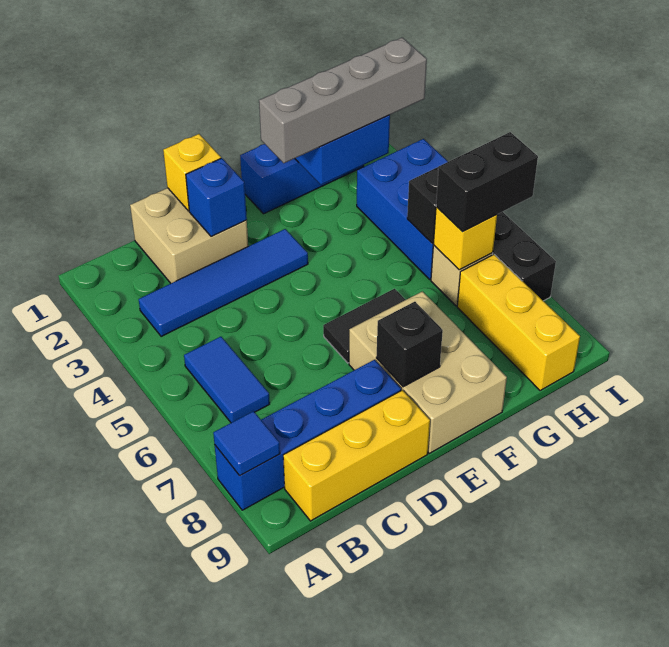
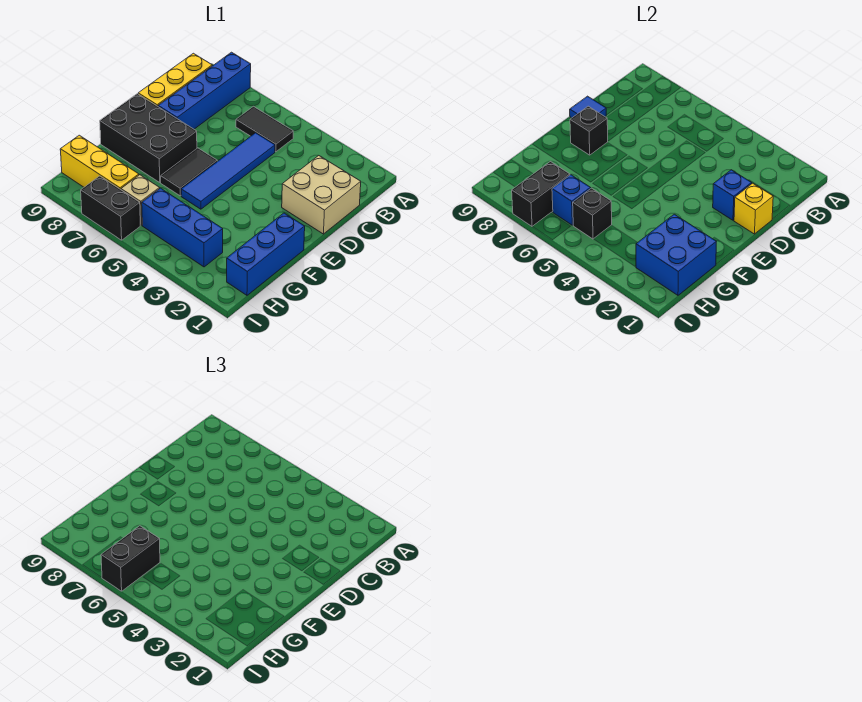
blue 1x1 tile [213,411,280,476] -> blue 1x1 tile moved to [570,96,606,118]
blue 1x4 tile [139,229,308,337] -> blue 1x4 tile moved to [181,133,275,209]
blue 1x2 tile [184,337,270,423] -> black 1x2 tile [236,106,293,152]
tan 2x3 brick [349,291,507,453] -> black 2x3 brick [100,94,197,183]
grey 1x4 brick [259,38,427,163] -> none
blue 2x3 brick [357,139,448,279] -> blue 1x3 brick [142,188,223,267]
yellow 1x1 brick [433,207,497,270] -> blue 1x1 brick [552,175,591,225]
none -> black 1x2 brick [512,161,570,226]

